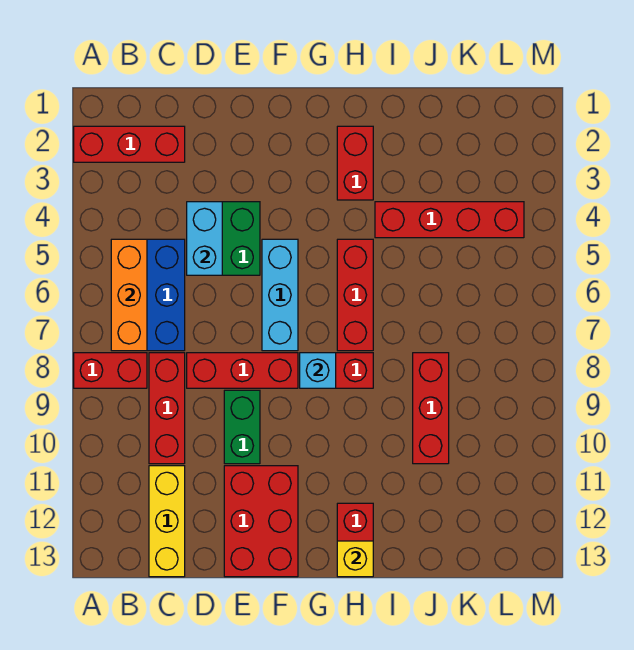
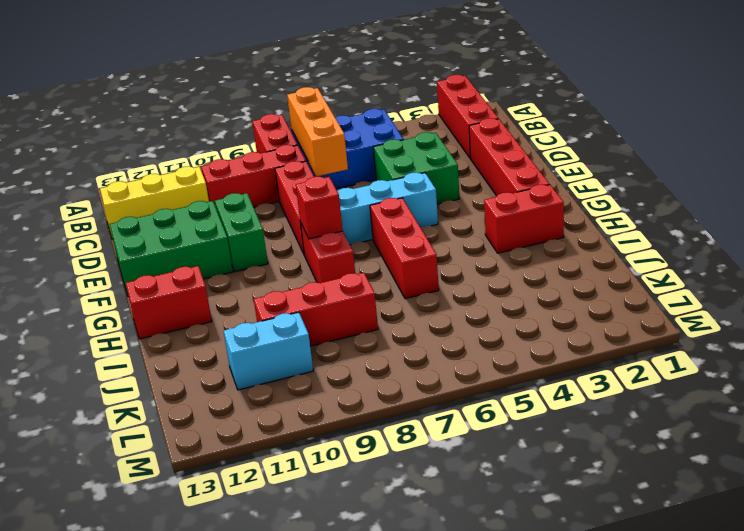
orange 1x3 brick [111,239,147,351] -> orange 1x3 brick turned to [287,87,348,176]
cyan 1x2 brick [187,202,222,275] -> cyan 1x2 brick moved to [224,312,313,390]
green 1x2 brick [224,390,260,464] -> green 1x2 brick turned to [215,193,268,272]
red 2x3 brick [224,466,298,577] -> green 2x3 brick [110,201,233,297]
cyan 1x1 brick [300,353,336,388] -> red 1x1 brick [296,177,343,239]
red 1x3 brick [337,239,373,351] -> red 1x3 brick turned to [370,198,439,299]
yellow 1x1 brick [337,541,373,577] -> none
red 1x4 brick [375,202,524,238] -> red 1x4 brick moved to [469,118,550,196]

